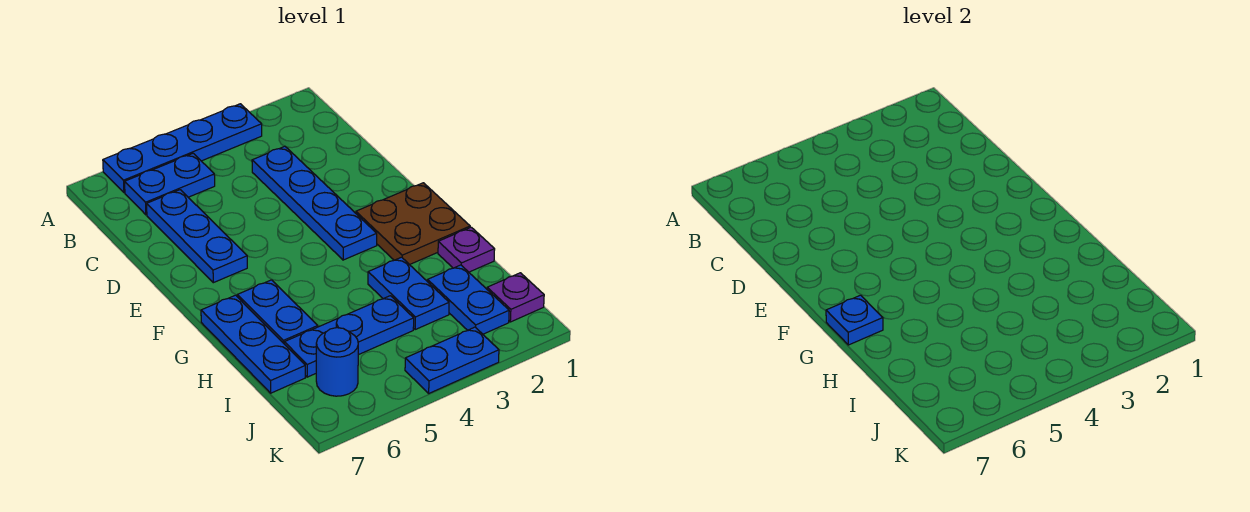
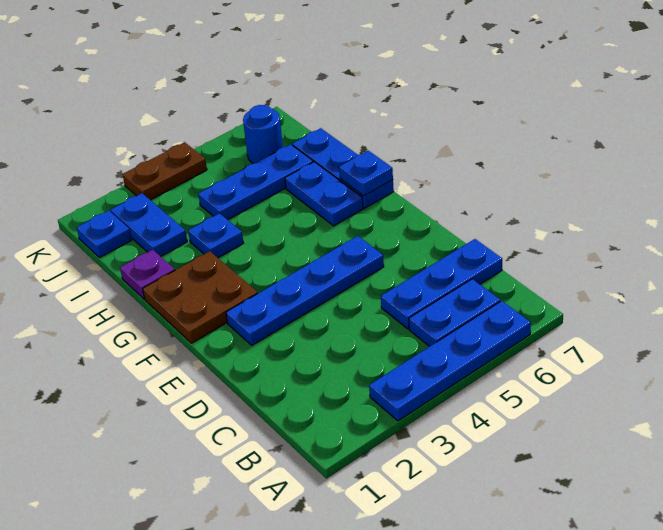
blue 1x4 plate [252,146,377,260] -> blue 1x4 plate turned to [226,236,384,345]
blue 1x3 plate [147,190,247,283] -> blue 1x3 plate turned to [381,239,502,329]
blue 1x2 plate [368,257,449,330] -> blue 1x1 plate [188,213,243,258]
purple 1x1 plate [487,273,544,322] -> blue 1x1 plate [77,211,132,258]
blue 1x2 plate [405,327,499,393] -> brown 1x2 plate [123,142,207,200]

